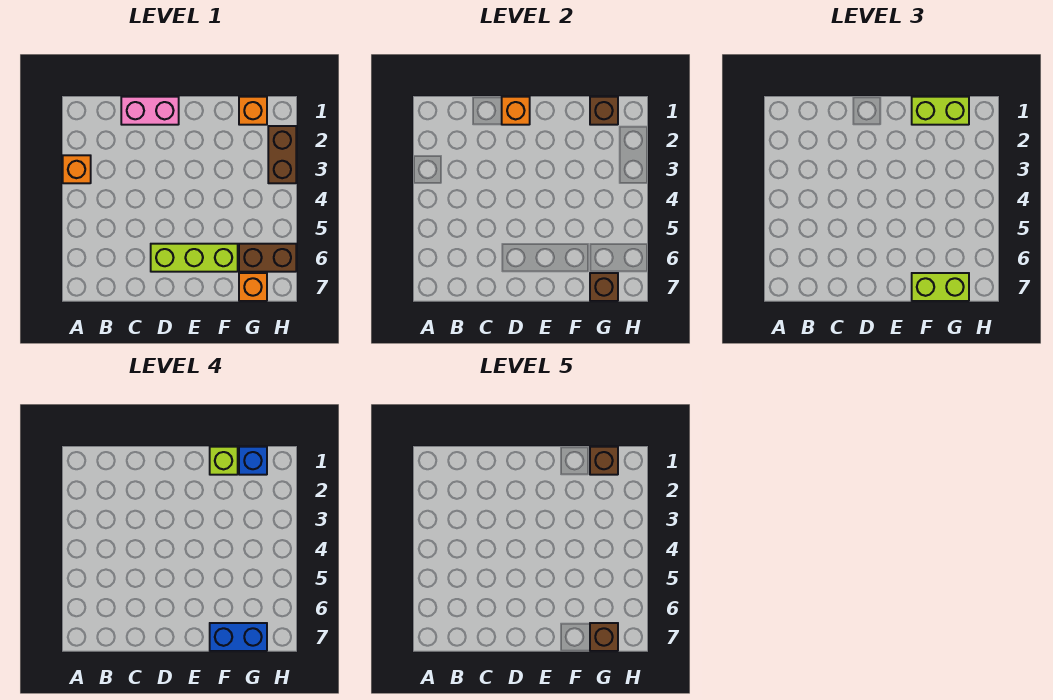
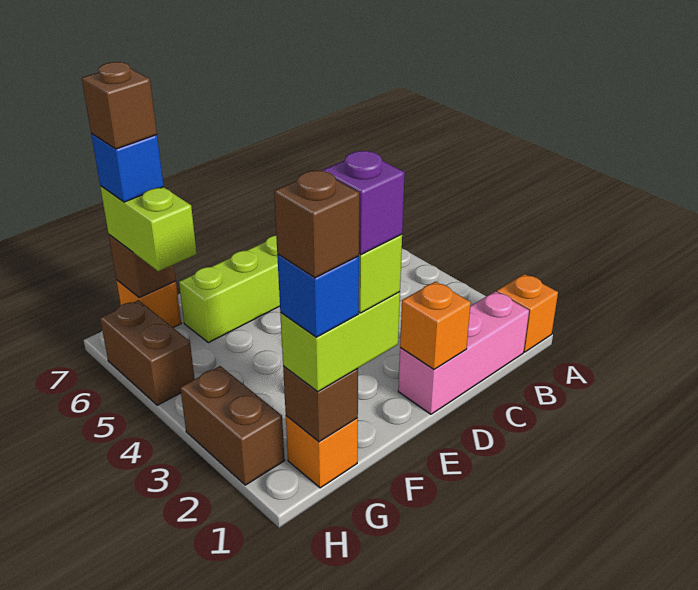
orange 1x1 brick [63,155,91,183] -> orange 1x1 brick moved to [497,274,558,352]
pink 1x2 brick [121,97,179,125] -> pink 1x3 brick [398,291,529,414]
none -> purple 1x1 brick [322,151,405,255]
lime 1x2 brick [912,273,969,301] -> lime 1x2 brick turned to [100,186,197,271]
blue 1x2 brick [210,623,267,651] -> blue 1x1 brick [91,133,164,202]
brown 1x2 brick [239,244,296,272] -> brown 1x2 brick turned to [100,300,195,405]

